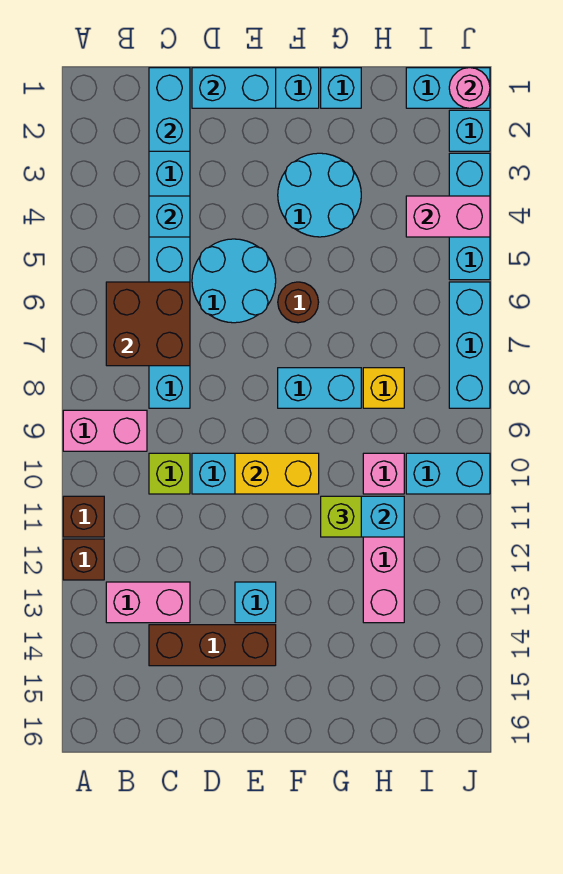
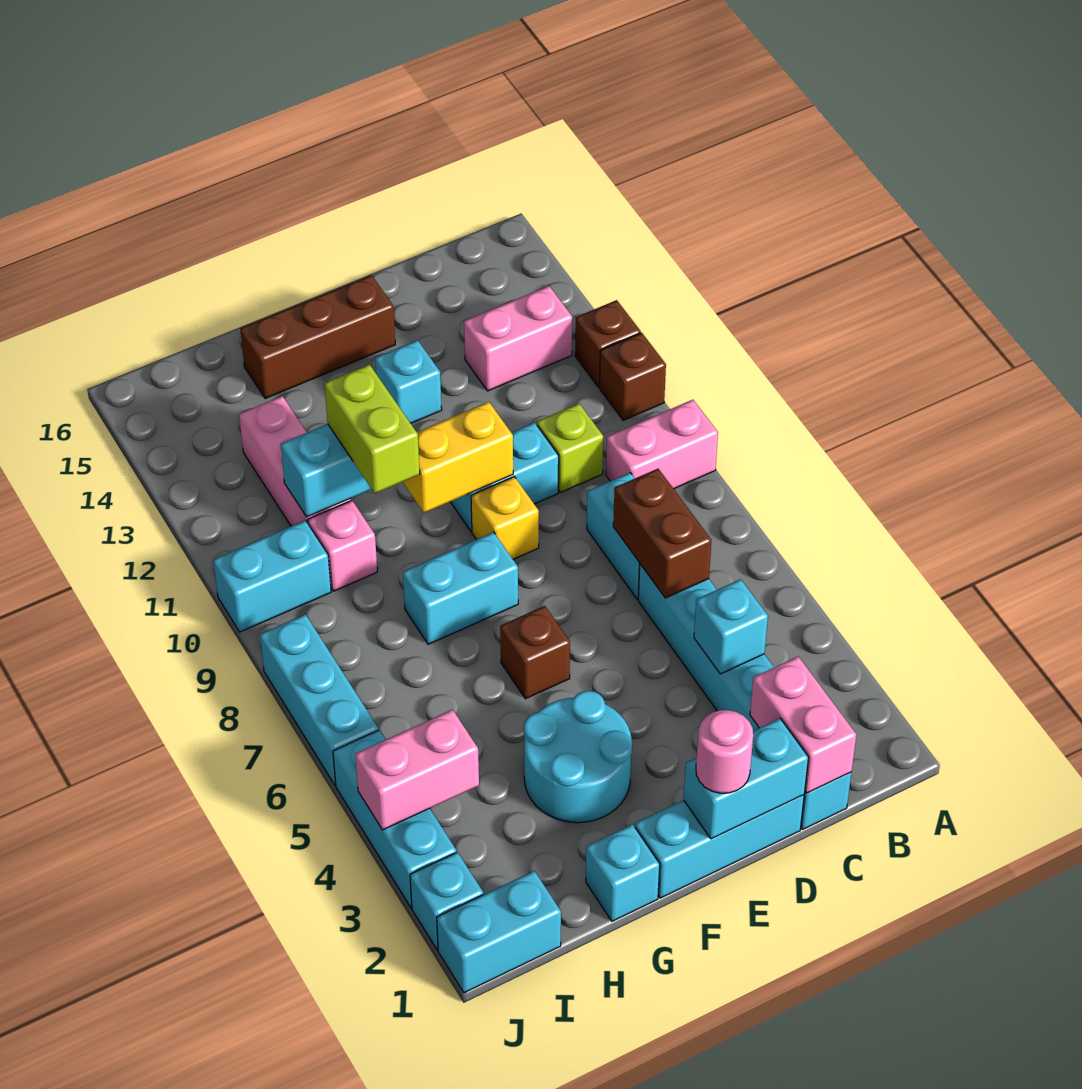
brown 2x2 brick [106,282,190,366] -> brown 1x2 brick [613,469,711,598]
cyan 1x2 brick [149,68,190,151] -> pink 1x2 brick [750,657,856,793]
brown 1x3 brick [149,625,276,666] -> brown 1x3 brick moved to [240,275,395,399]
cyan 2x2 round brick [192,239,276,323] -> none
brown 1x1 round brick [278,282,319,323] -> brown 1x1 brick [500,606,570,699]
lime 1x1 brick [321,496,361,537] -> lime 1x2 brick [324,364,420,493]
yellow 1x1 brick [363,368,404,408] -> yellow 1x1 brick moved to [471,477,539,559]
pink 1x1 round brick [449,68,490,108] -> pink 1x1 round brick moved to [696,710,753,793]

